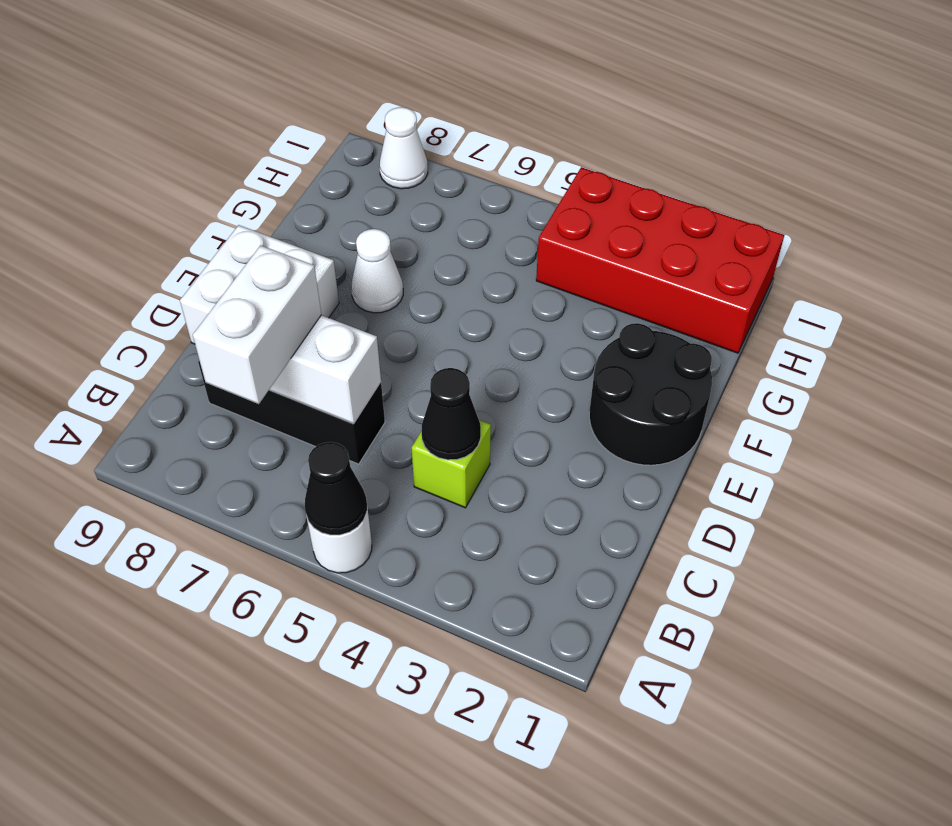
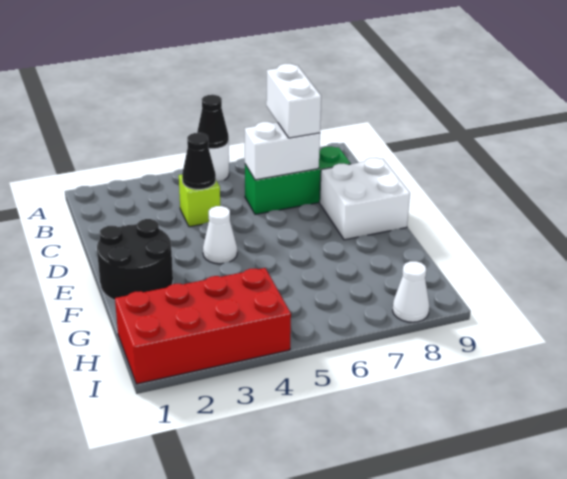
black 1x3 brick [198,360,385,464] -> green 1x3 brick [245,146,351,214]
white 1x1 cone [351,229,403,313] -> white 1x1 cone moved to [203,206,237,264]

